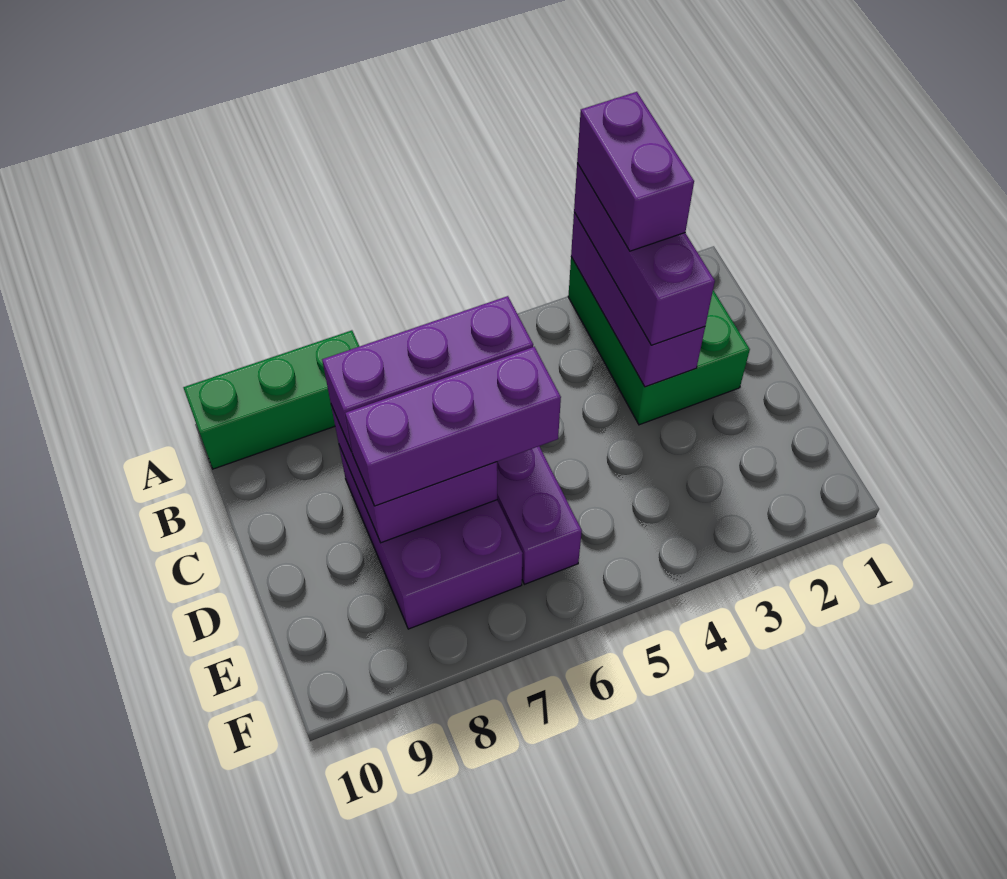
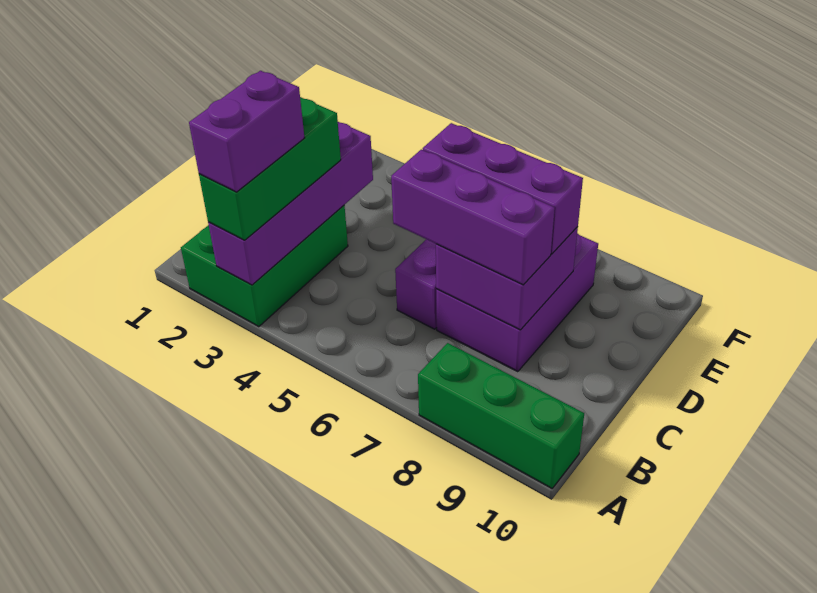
purple 1x3 brick [571,212,705,387] -> purple 1x4 brick [208,122,373,285]
purple 1x3 brick [574,163,715,345] -> green 1x3 brick [199,97,341,240]

